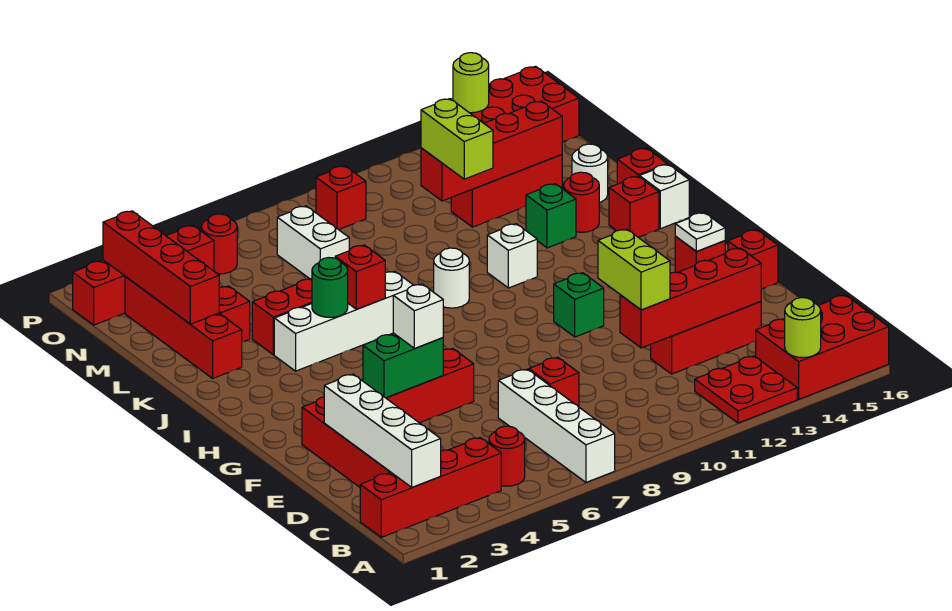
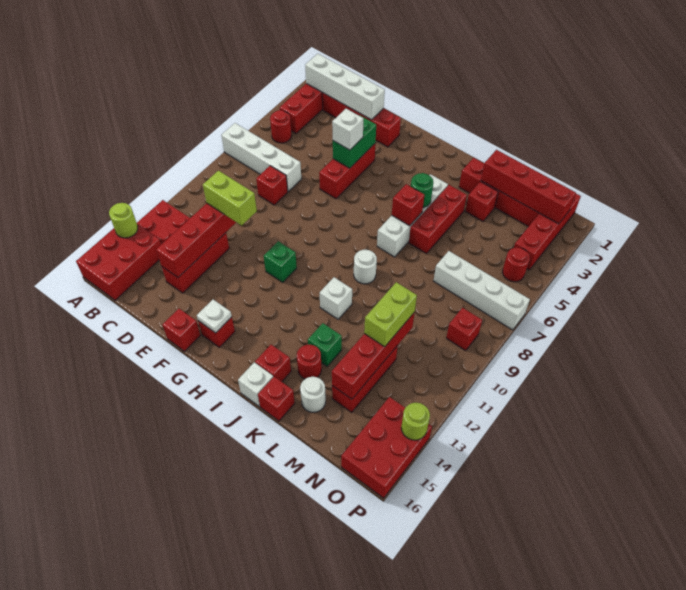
lime 1x2 brick [421,99,493,179] -> lime 1x2 brick turned to [364,282,417,347]
white 1x2 brick [277,206,349,279] -> white 1x4 brick [434,251,530,330]

